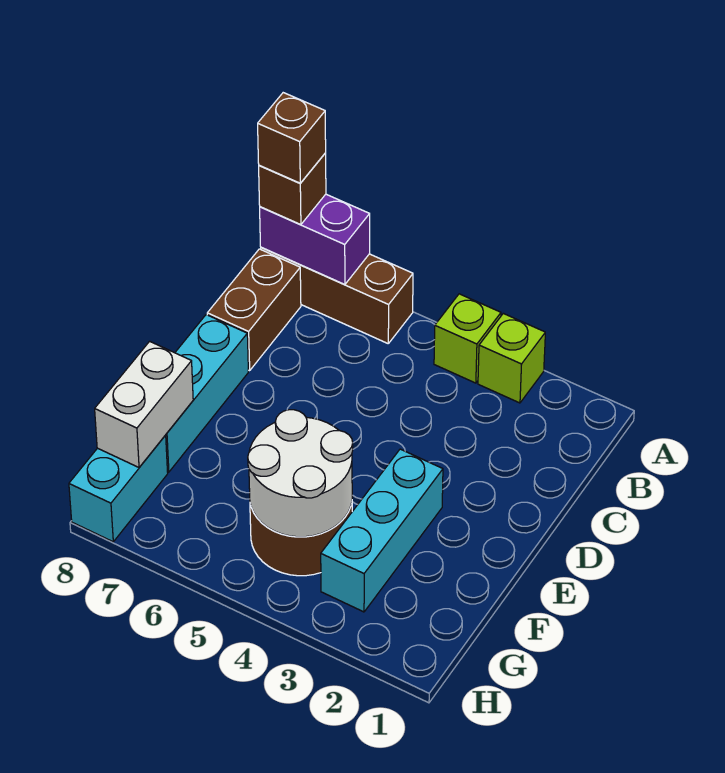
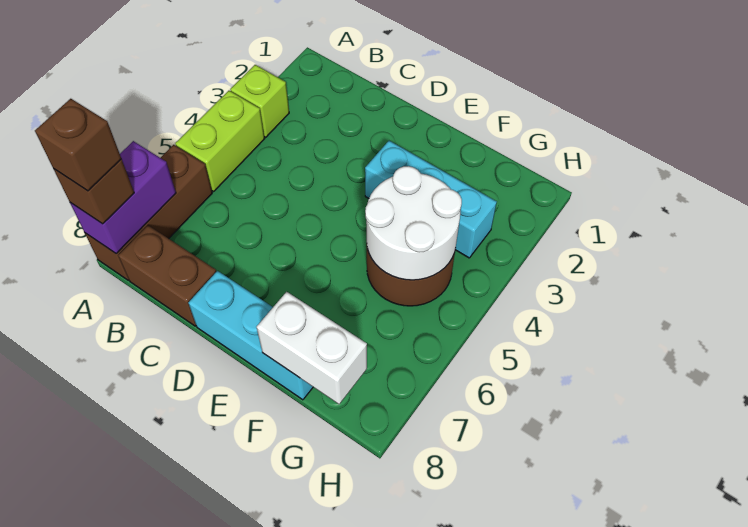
lime 1x1 brick [434,294,501,383] -> lime 1x2 brick [175,91,265,191]
cyan 1x2 brick [69,435,168,542] -> none

